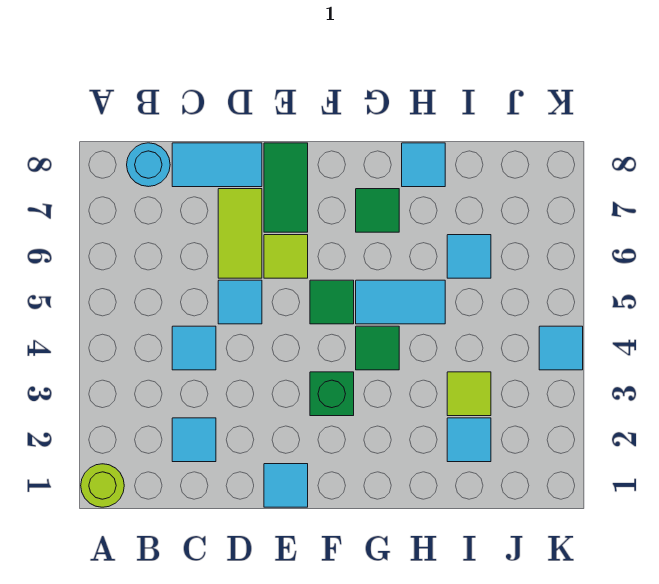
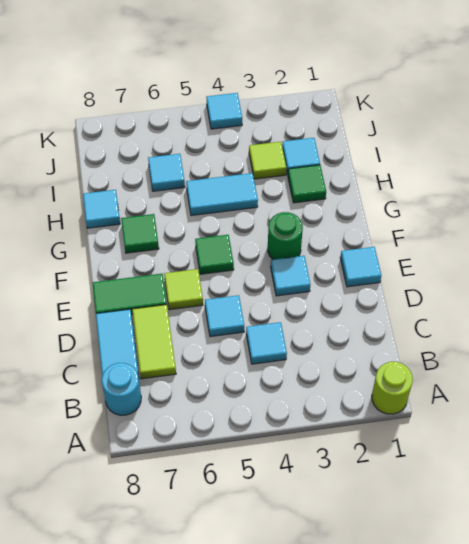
cyan 1x1 tile [172,418,216,462] -> cyan 1x1 tile moved to [271,256,310,296]
lime 1x2 tile [218,189,262,278] -> lime 1x2 tile turned to [132,305,176,379]
green 1x1 brick [310,372,354,416] -> green 1x1 round brick [268,212,303,259]
green 1x1 tile [356,326,399,370] -> green 1x1 tile moved to [288,165,326,203]
cyan 1x2 tile [356,280,445,324] -> cyan 1x2 tile turned to [186,173,258,216]

